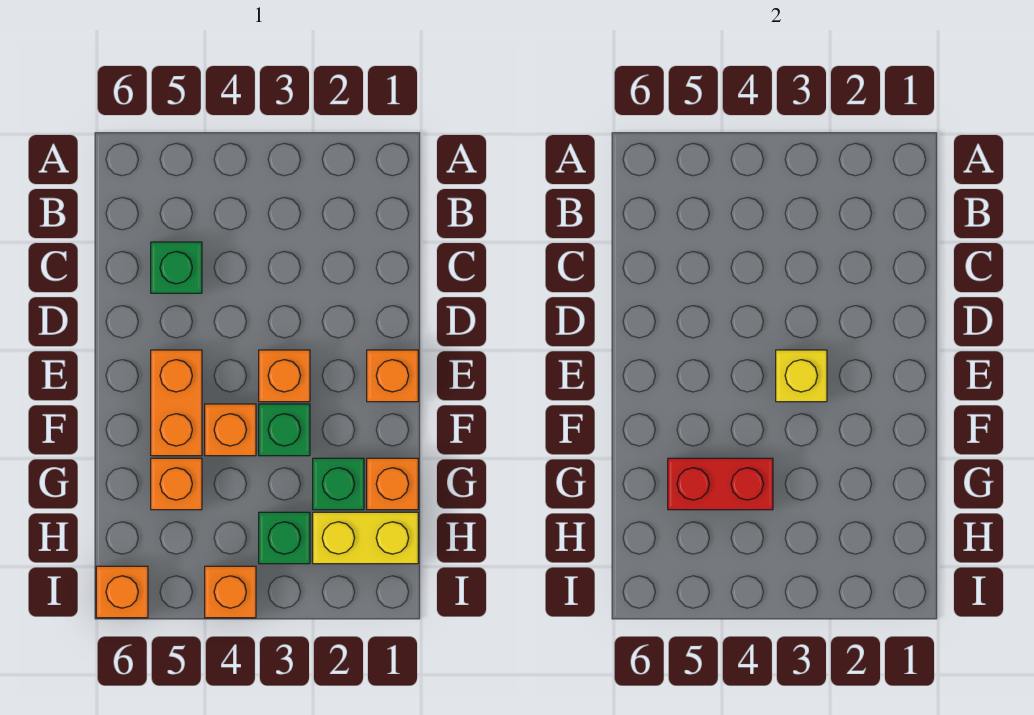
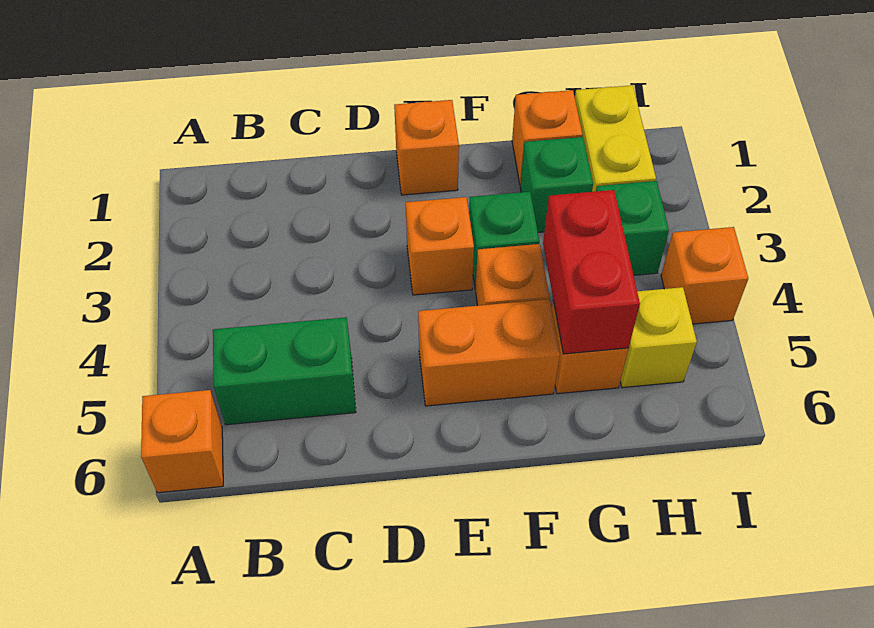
green 1x1 brick [151,242,202,293] -> green 1x2 brick [213,317,356,425]
yellow 1x1 brick [776,350,827,402] -> yellow 1x1 brick moved to [620,287,697,388]
orange 1x1 brick [96,566,148,618] -> orange 1x1 brick moved to [141,390,223,493]

